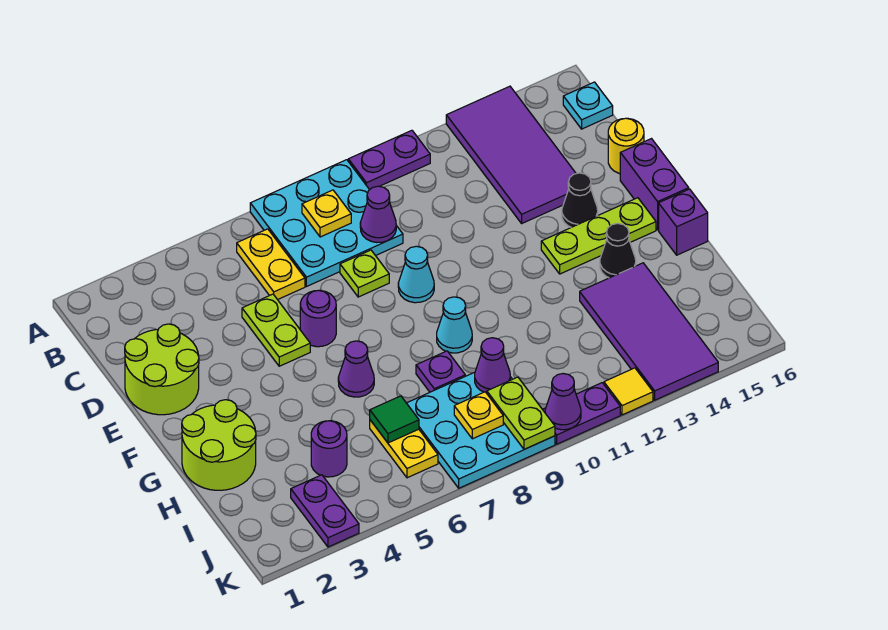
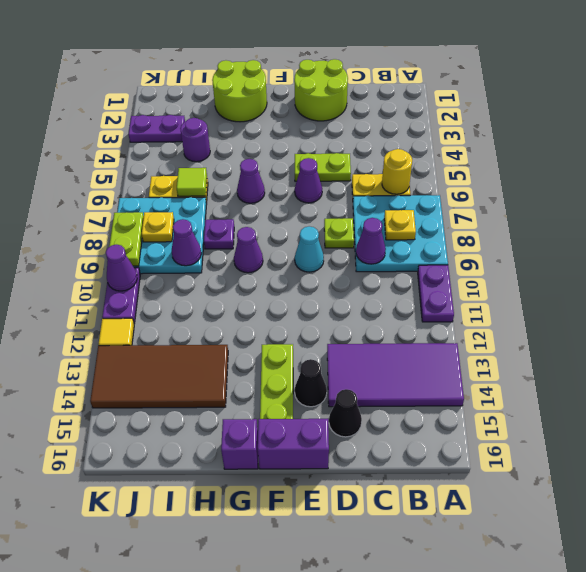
cyan 1x1 plate [563,82,613,129] -> none
yellow 1x1 round brick [608,118,644,174] -> yellow 1x1 round brick moved to [382,149,412,194]
purple 1x1 round brick [300,290,336,347] -> purple 1x1 cone [295,158,322,203]
cyan 1x1 cone [437,297,472,353] -> purple 1x1 cone [234,227,263,273]
black 1x1 cone [600,223,636,278] -> black 1x1 cone moved to [329,389,362,437]
purple 2x4 tile [580,263,718,400] -> brown 2x4 tile [90,345,228,408]
green 1x1 tile [370,396,419,443] -> lime 1x1 tile [177,168,207,196]
lime 1x2 plate [487,377,555,449] -> lime 1x2 plate turned to [109,212,144,266]

